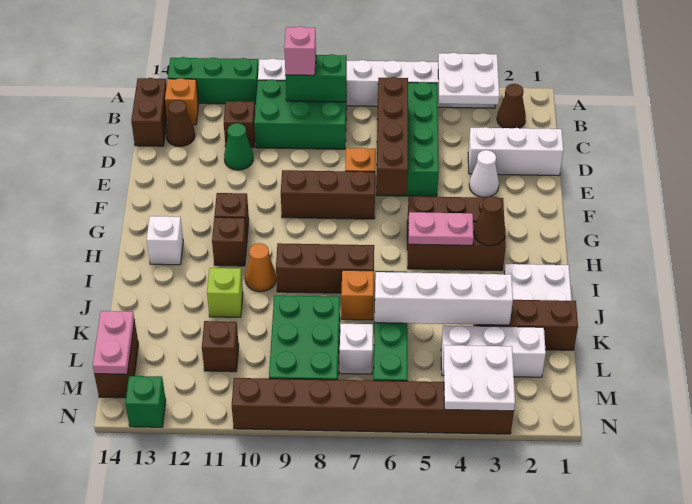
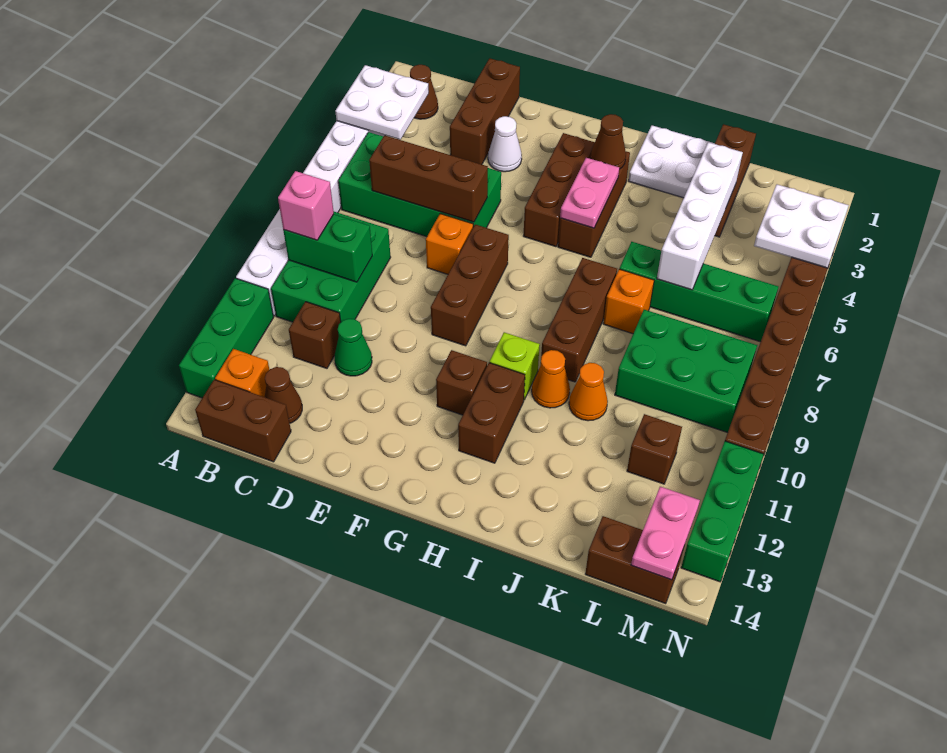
green 1x2 brick [285,54,347,102] -> green 1x2 brick turned to [283,214,372,282]
brown 1x4 brick [376,77,408,195] -> brown 1x3 brick [369,135,488,222]
white 1x3 brick [468,127,563,176] -> brown 1x3 brick [450,58,520,164]
brown 1x1 brick [212,217,247,266] -> brown 1x2 brick [458,363,525,463]
white 1x1 brick [147,216,183,265] -> none
none -> orange 1x1 cone [569,363,608,421]
lime 1x1 brick [207,268,243,317] -> lime 1x1 brick moved to [490,332,540,400]
white 1x3 brick [441,325,546,377] -> none
white 1x1 brick [340,324,373,374] -> none
pink 1x2 plate [93,311,135,374] -> pink 1x2 plate turned to [631,487,700,580]
green 1x1 brick [125,376,166,427] -> green 1x3 brick [681,441,764,582]

